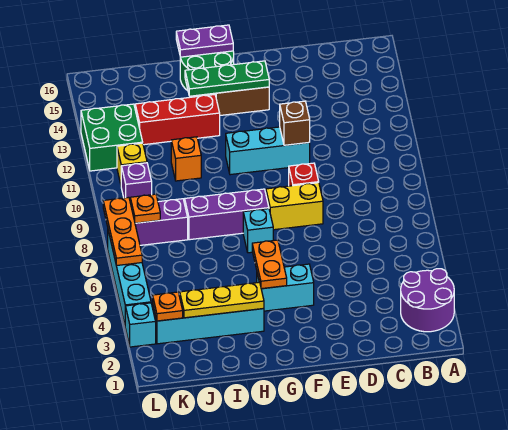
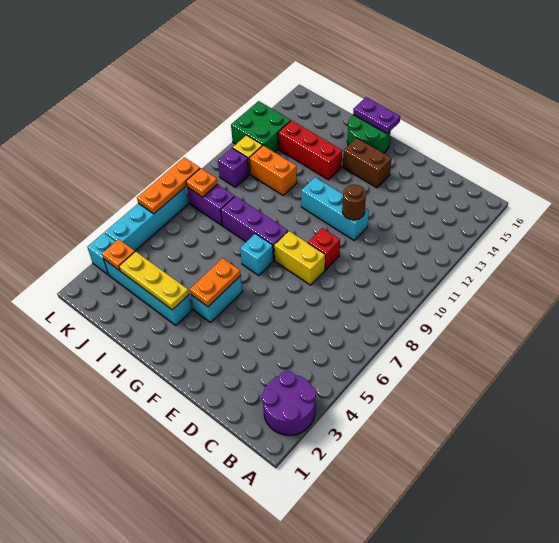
brown 1x1 brick [280,101,310,145] -> brown 1x1 round brick [342,185,366,220]
cyan 1x2 brick [257,264,314,311] -> cyan 1x2 brick turned to [191,276,242,322]
green 1x3 plate [185,61,269,96] -> none
orange 1x1 brick [171,137,201,181] -> orange 1x2 brick [249,145,297,195]

